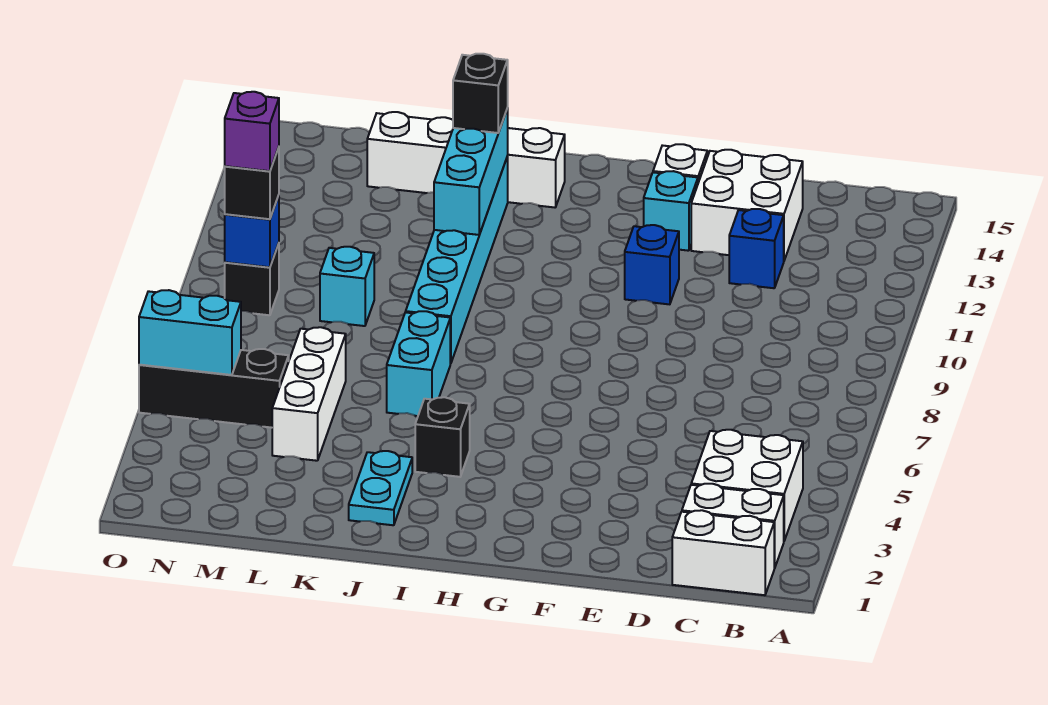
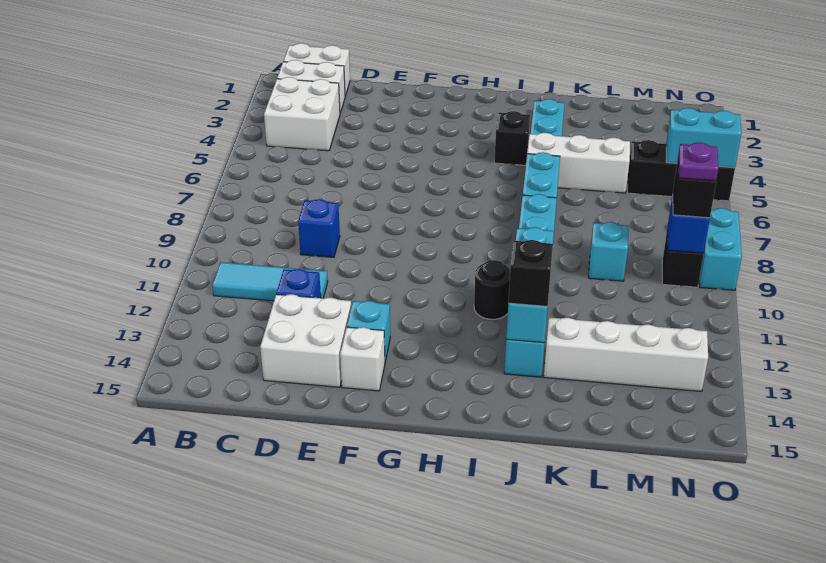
none -> cyan 1x3 tile [212,262,328,301]
blue 1x1 brick [625,225,679,304] -> blue 1x1 brick moved to [298,199,340,257]
none -> black 1x1 round brick [474,260,510,319]
white 1x4 brick [367,112,565,207] -> white 1x4 brick moved to [544,318,708,392]
white 1x3 brick [272,327,346,461] -> white 1x3 brick turned to [527,133,630,193]
purple 1x1 brick [225,92,279,171] -> purple 1x1 plate [678,143,719,181]
none -> cyan 1x2 brick [699,208,742,290]

